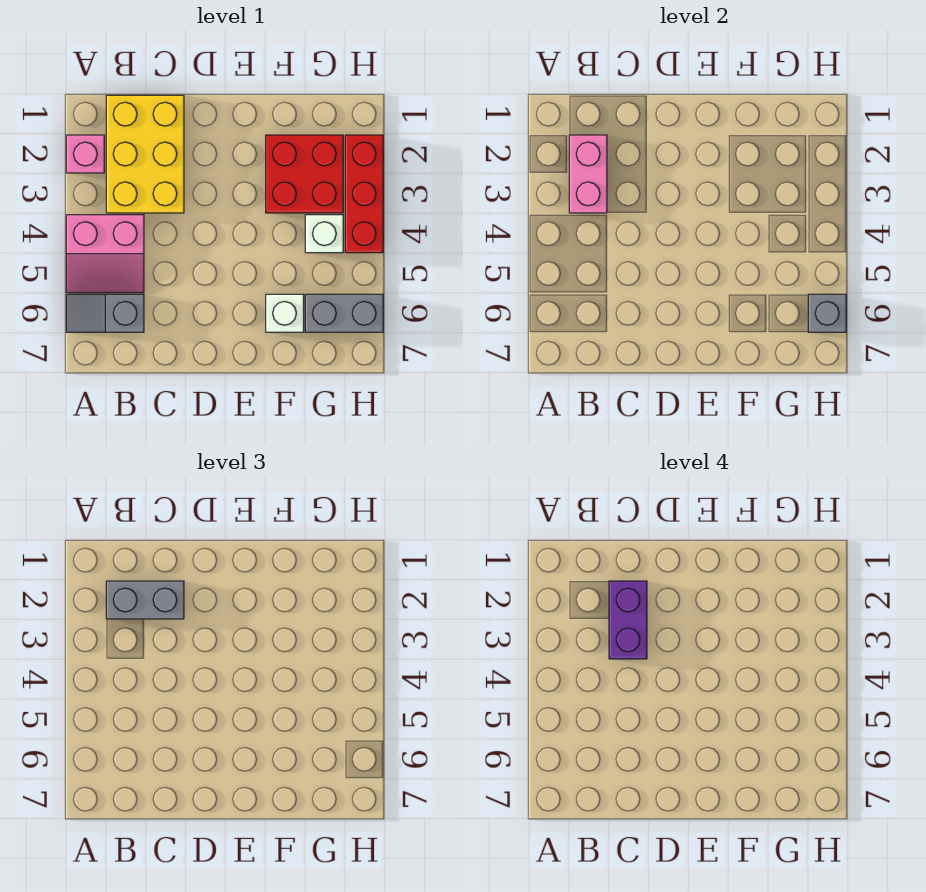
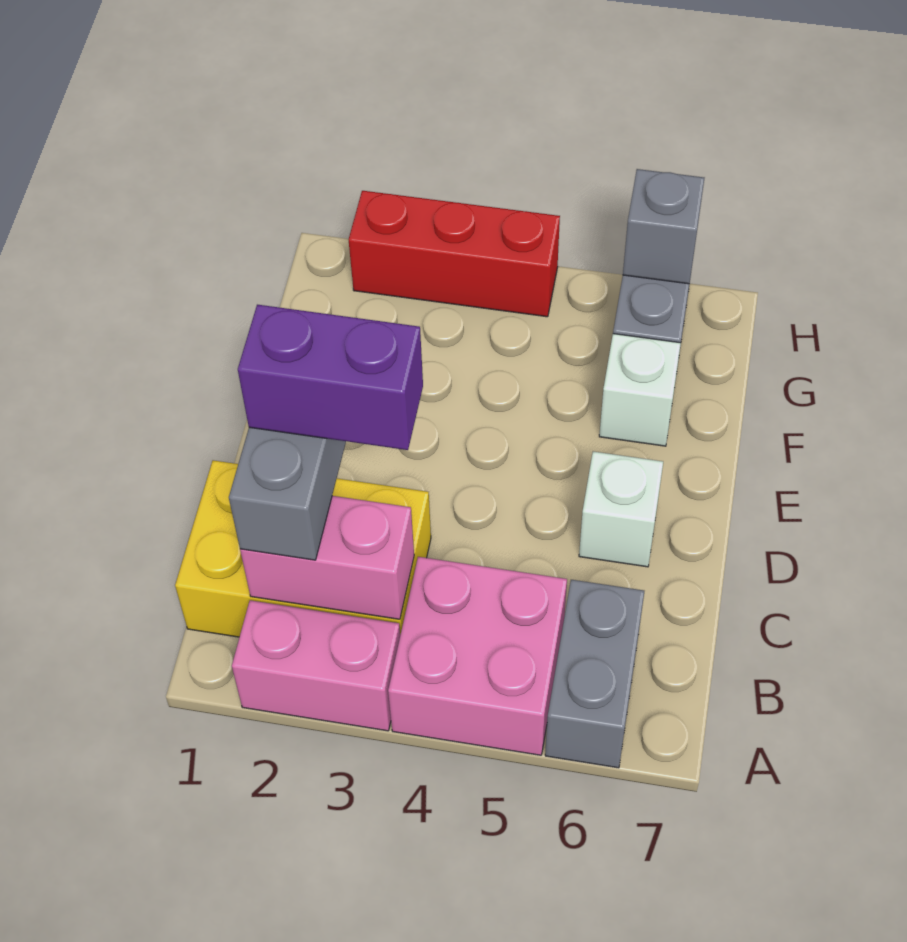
pink 1x1 brick [66,135,104,173] -> pink 1x2 brick [232,600,400,731]
pink 2x2 slope [66,215,144,293] -> pink 2x2 brick [388,557,567,755]
grey 1x2 slope [66,294,144,332] -> grey 1x2 brick [545,580,644,768]
red 2x2 brick [266,135,343,213] -> none
white 1x1 brick [305,215,343,253] -> white 1x1 brick moved to [579,451,663,567]

